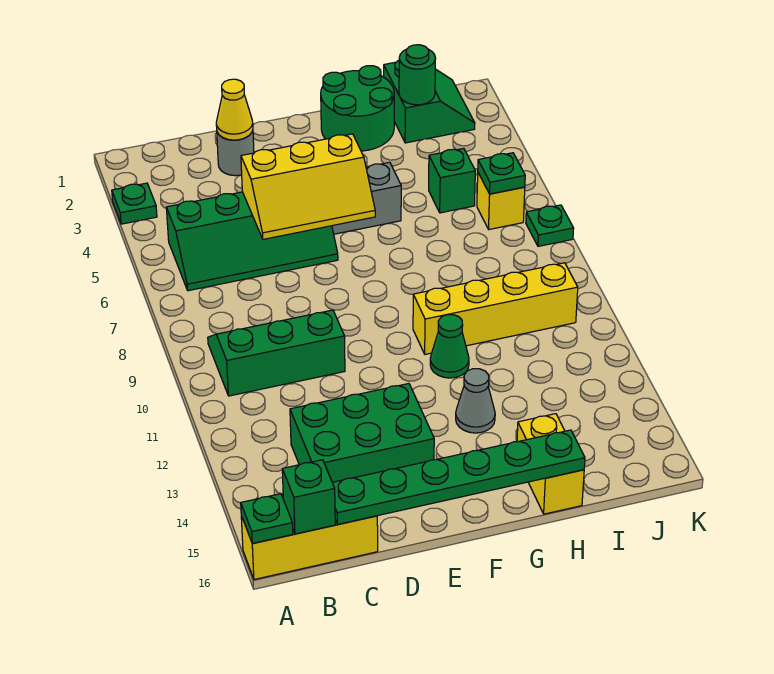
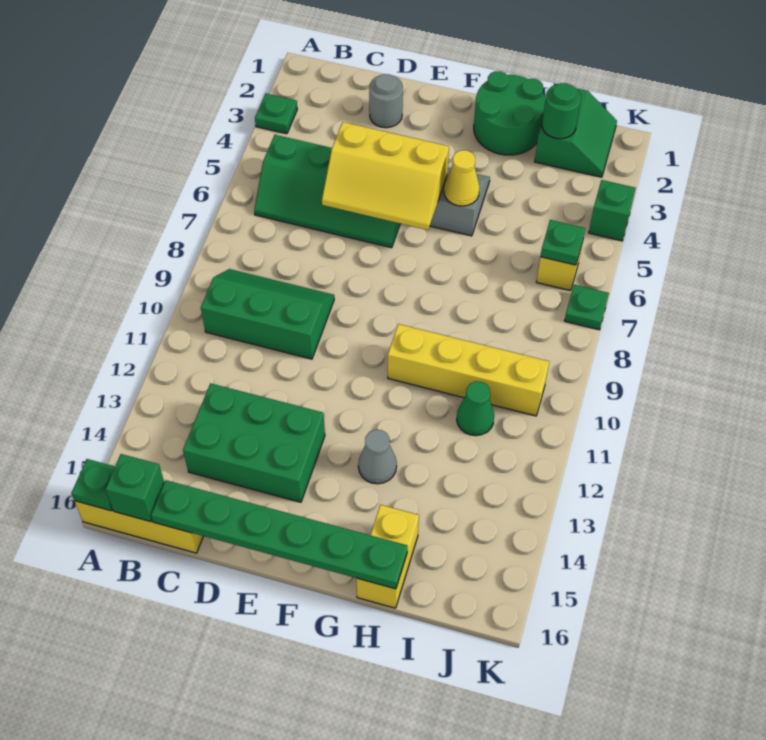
yellow 1x1 cone [216,79,253,140] -> yellow 1x1 cone moved to [444,150,480,206]
green 1x1 cone [430,315,469,378] -> green 1x1 cone moved to [457,381,494,436]
green 1x1 brick [429,148,475,213] -> green 1x1 brick moved to [589,180,636,241]

